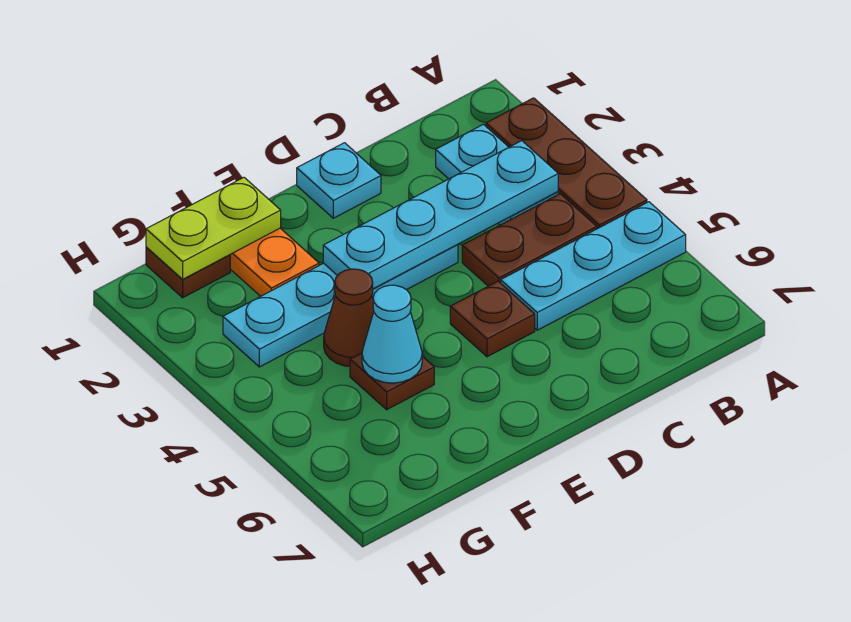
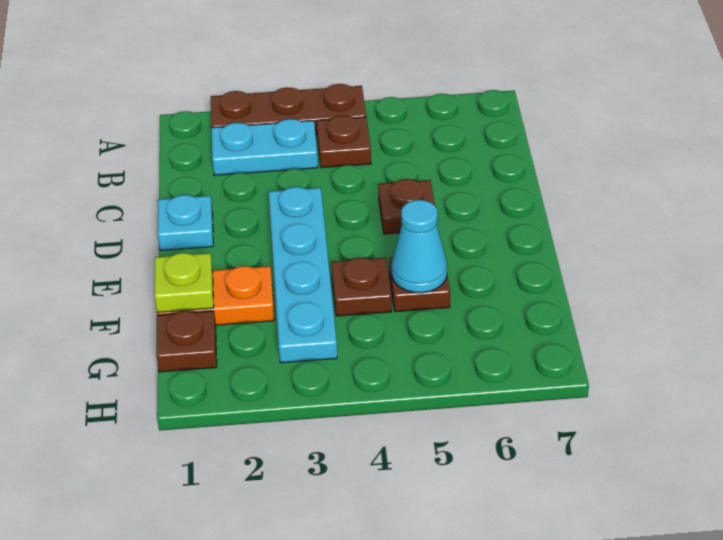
cyan 1x3 plate [501,202,686,330] -> none
cyan 1x4 plate [323,141,558,289] -> none
brown 1x2 plate [462,194,597,286] -> brown 1x1 plate [317,115,371,168]
lime 1x2 plate [146,177,281,279] -> lime 1x1 plate [154,253,214,312]
brown 1x1 cone [324,269,374,366] -> brown 1x1 plate [331,258,392,316]

